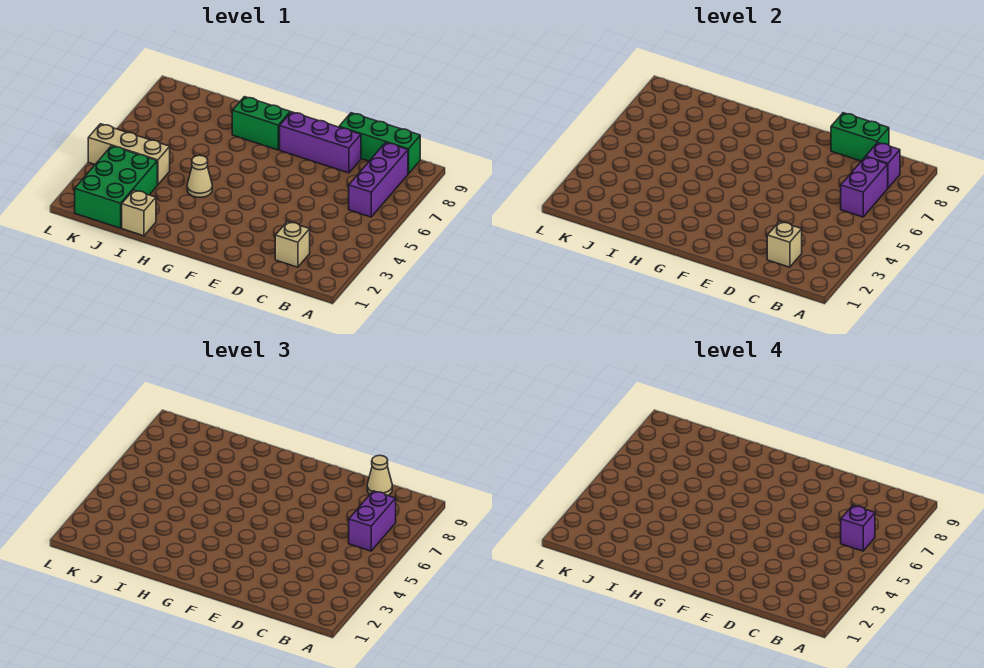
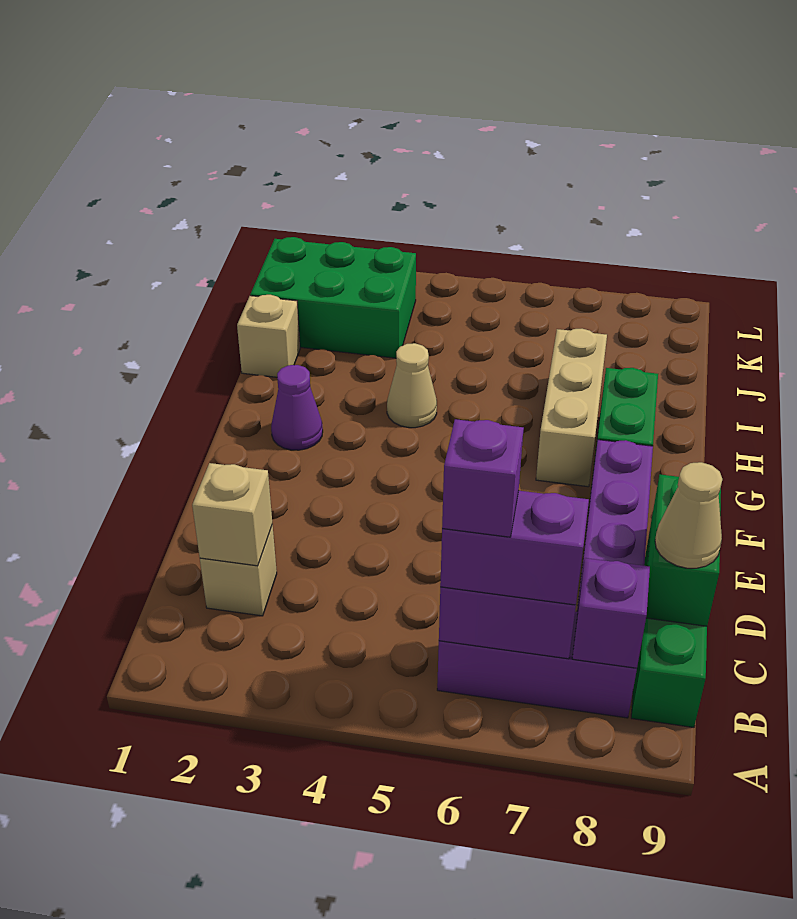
none -> purple 1x1 cone [271,365,323,450]
tan 1x3 brick [88,124,170,185] -> tan 1x3 brick moved to [536,329,607,487]

